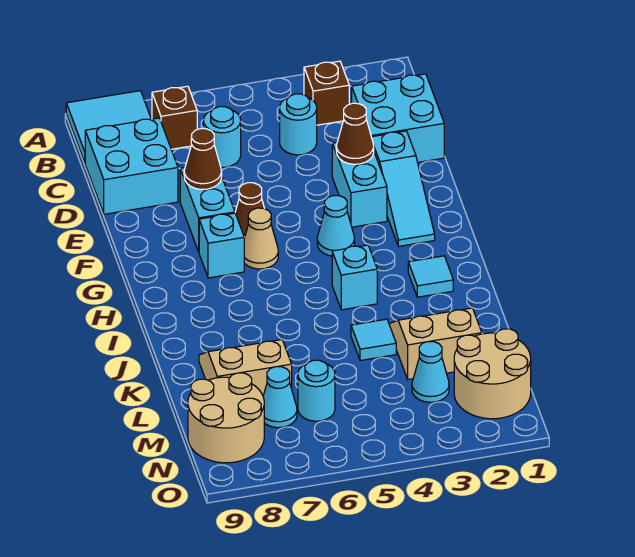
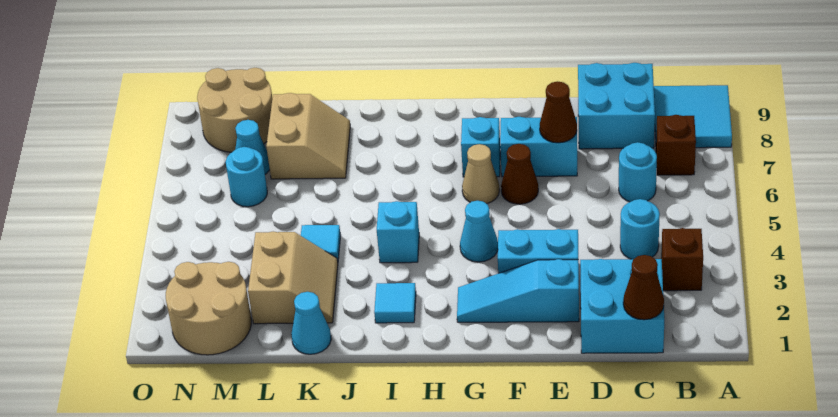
brown 1x1 cone [336,103,374,164] -> brown 1x1 cone moved to [623,255,664,320]
cyan 1x1 cone [412,342,449,402] -> cyan 1x1 cone moved to [291,292,331,354]

